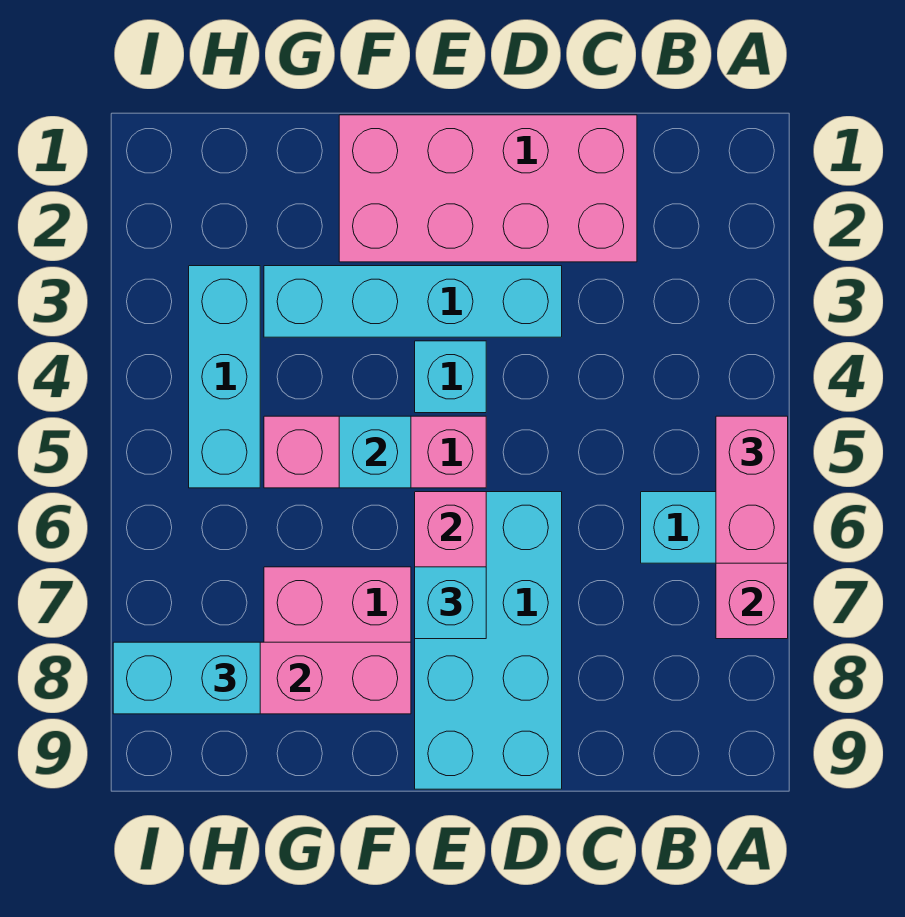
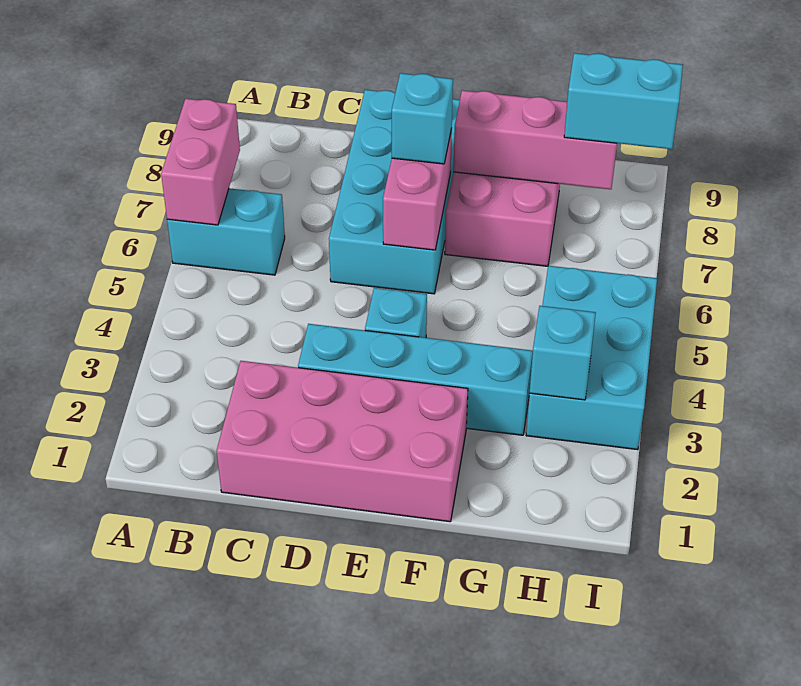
pink 1x2 brick [716,416,788,563] -> none
pink 1x3 brick [264,416,486,488] -> none
cyan 1x1 brick [339,416,411,488] -> cyan 1x1 brick moved to [530,306,596,400]
cyan 1x3 brick [189,266,260,488] -> cyan 2x3 brick [526,266,657,450]

